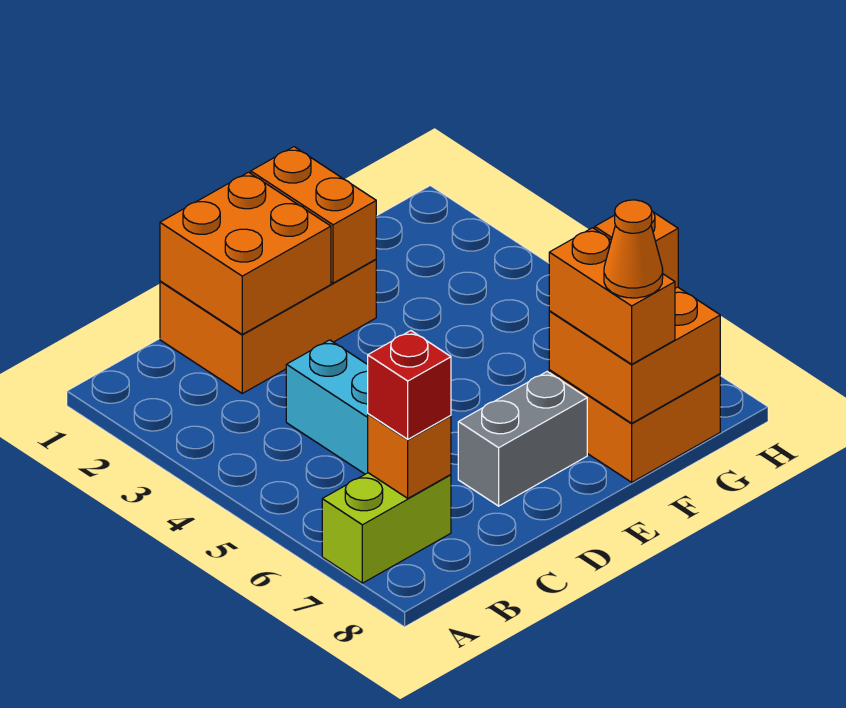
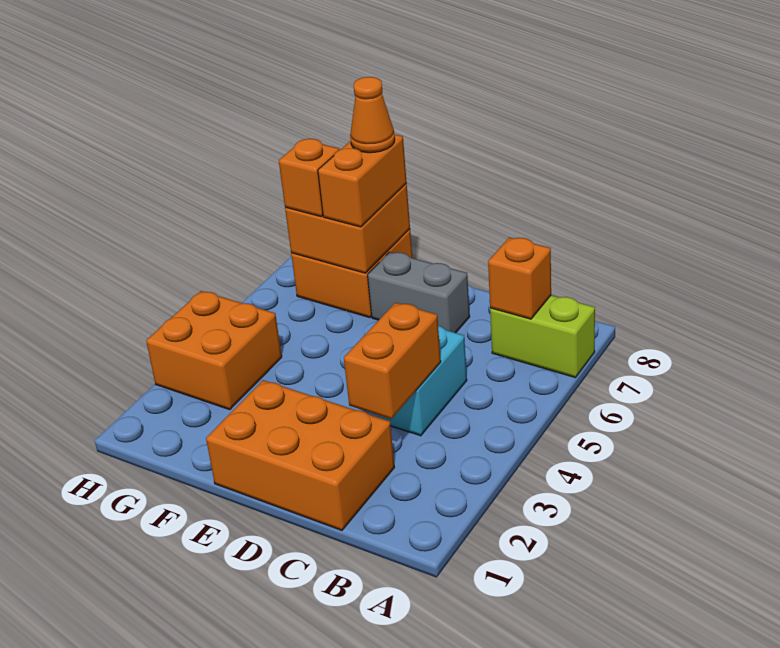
red 1x1 brick [368,331,451,439] -> none
orange 2x2 brick [160,172,331,334] -> orange 2x2 brick moved to [146,291,282,410]
orange 1x2 brick [251,147,376,283] -> orange 1x2 brick moved to [344,303,441,419]

